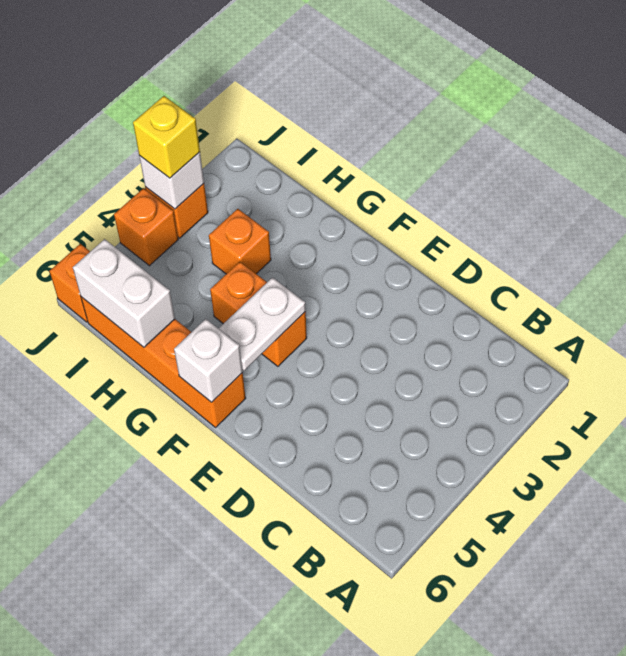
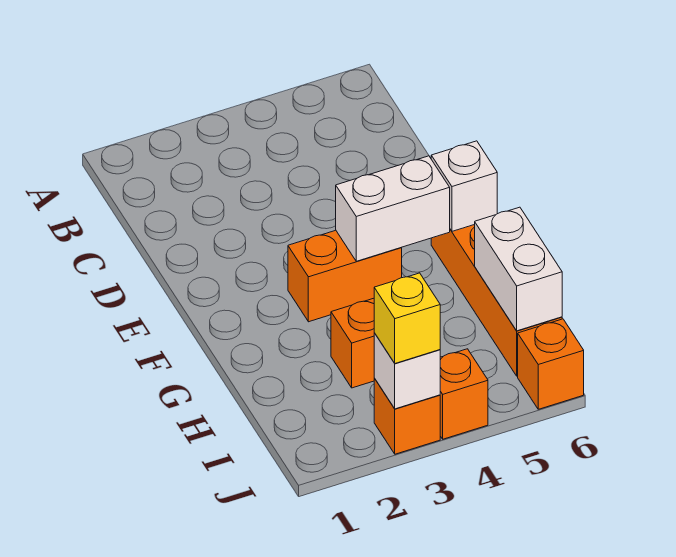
orange 1x2 brick [210,262,307,366] -> orange 1x2 brick turned to [288,230,402,322]
white 1x2 plate [218,278,306,371] -> white 1x2 brick [336,156,450,261]

